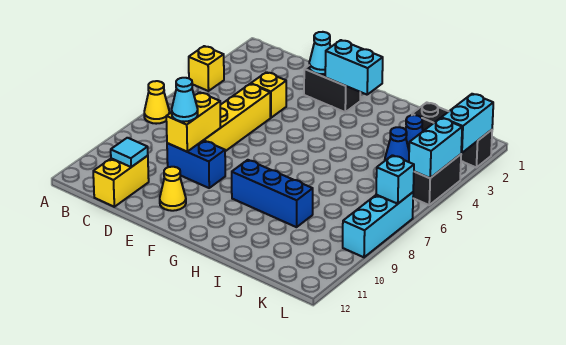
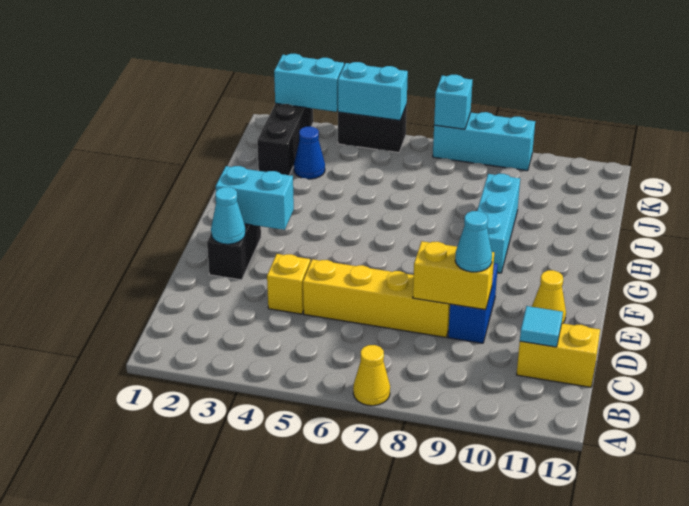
yellow 1x1 brick [189,46,224,91] -> none
cyan 1x2 brick [325,40,383,95] -> cyan 1x2 brick turned to [216,166,294,230]
blue 1x3 brick [232,160,313,227] -> cyan 1x3 brick [477,174,520,273]
blue 1x1 cone [385,127,409,162] -> none

